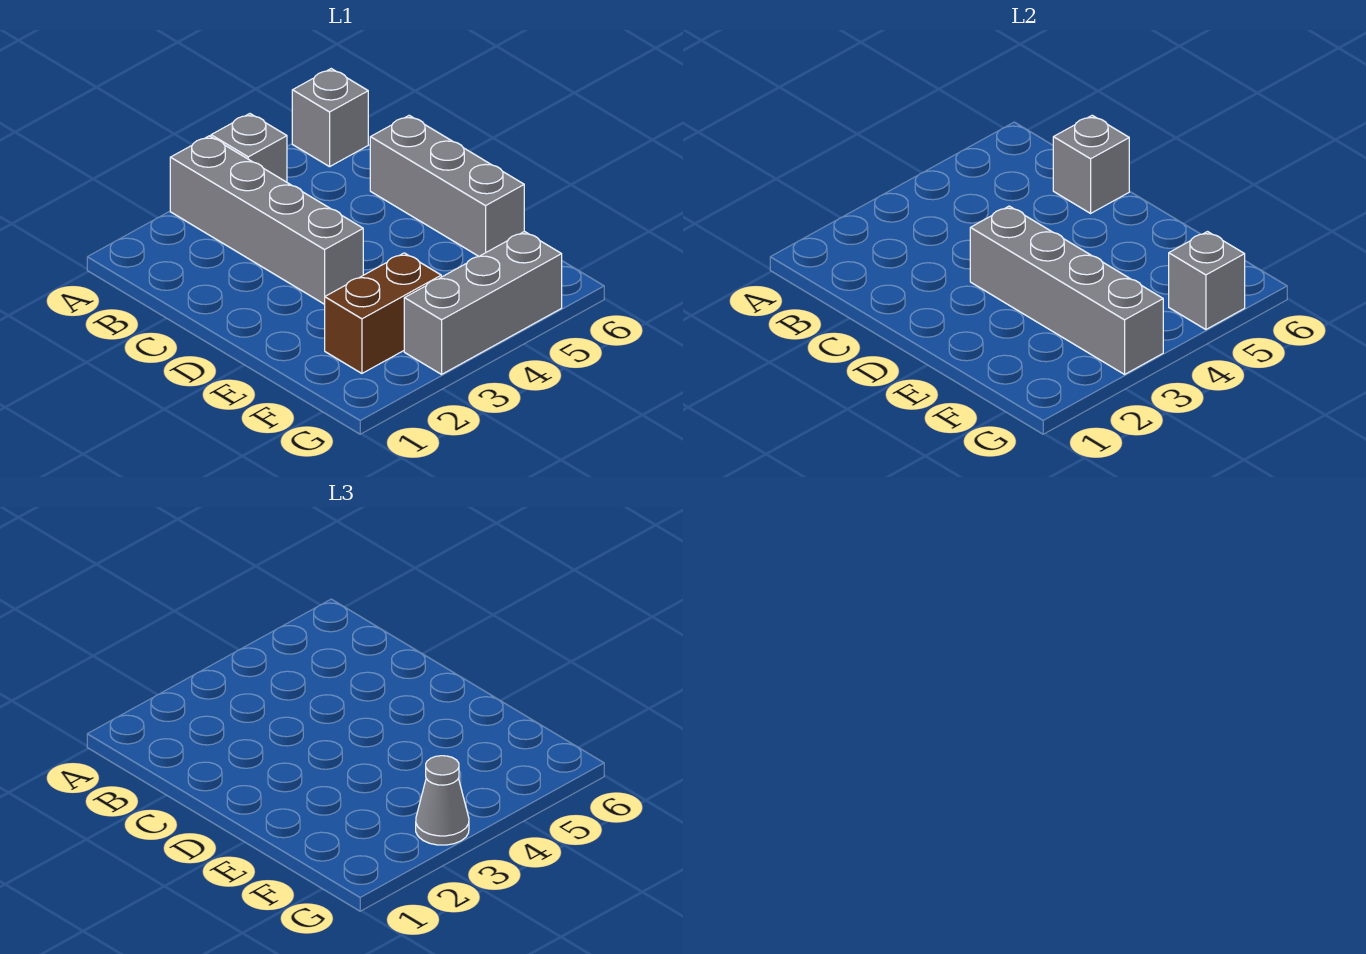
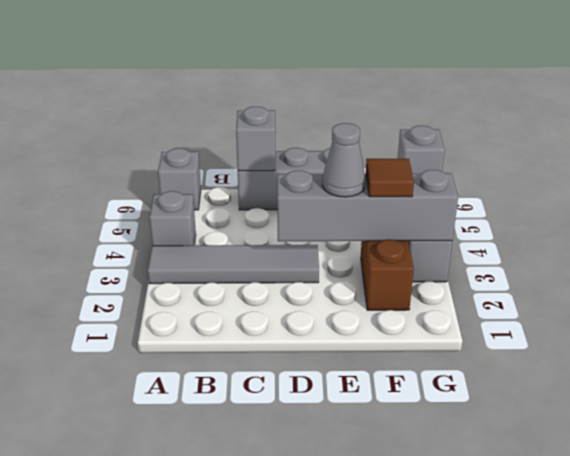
grey 1x4 brick [170,136,363,304] -> grey 1x4 tile [148,245,319,284]
none -> brown 1x1 tile [366,159,414,197]
grey 1x1 cone [416,756,469,845] -> grey 1x1 cone moved to [322,123,366,197]

